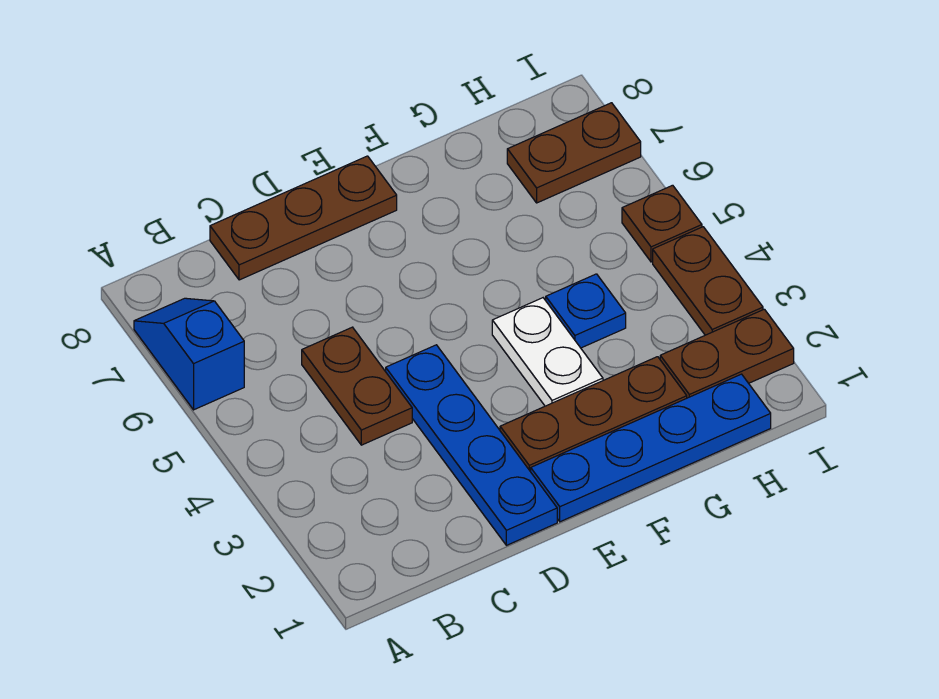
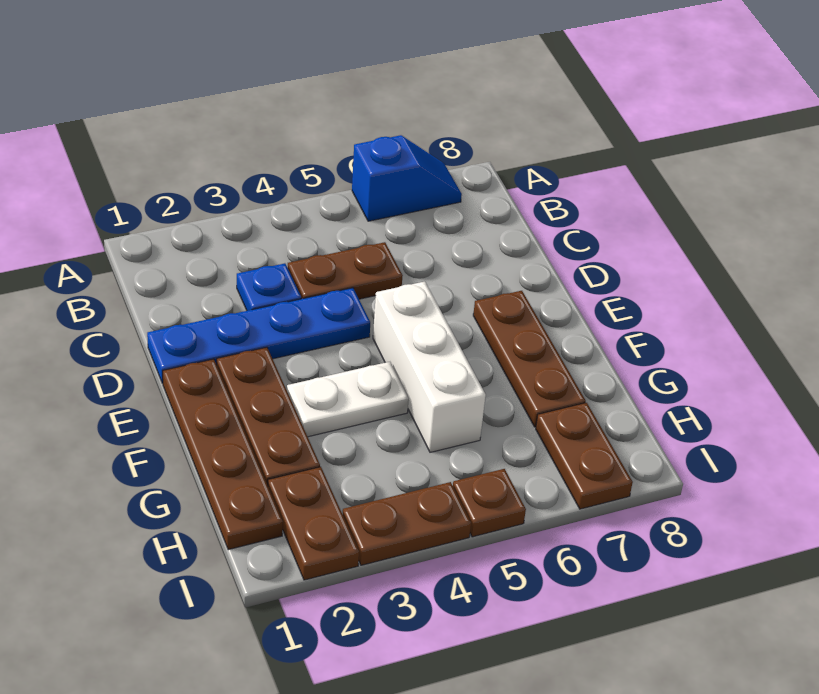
brown 1x3 plate [210,156,397,280] -> brown 1x3 plate moved to [473,291,586,427]
blue 1x4 plate [531,374,771,522] -> brown 1x4 plate [163,359,283,550]
none -> white 1x3 brick [373,281,486,452]
blue 1x1 plate [546,274,626,348] -> blue 1x1 plate moved to [237,263,301,311]

